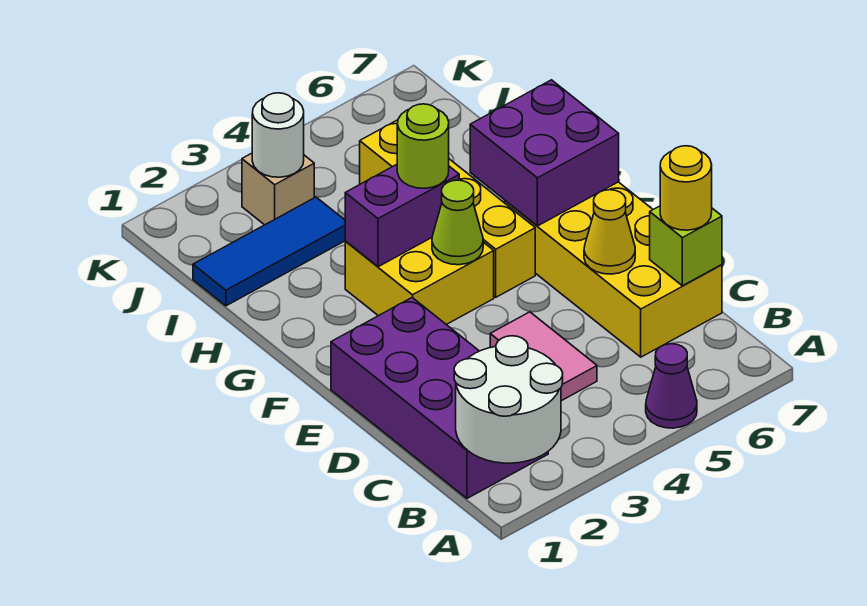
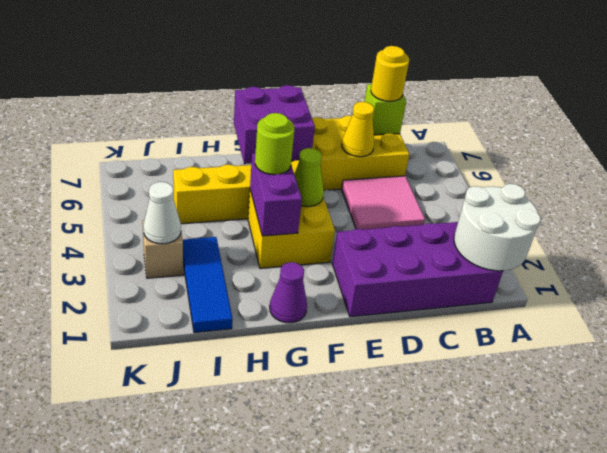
purple 1x1 cone [646,344,697,428] -> purple 1x1 cone moved to [270,262,307,323]
pink 1x2 tile [490,312,597,401] -> pink 2x2 tile [342,176,425,230]
white 1x1 round brick [252,93,304,177] -> white 1x1 cone [143,182,181,244]

